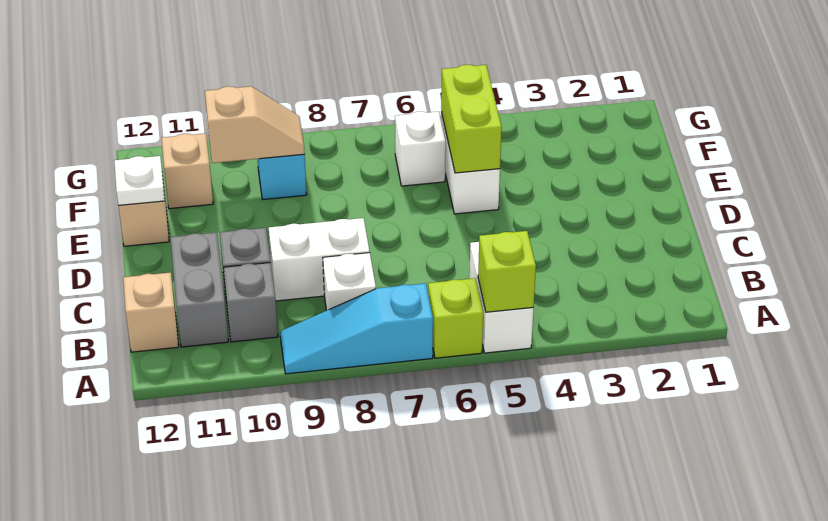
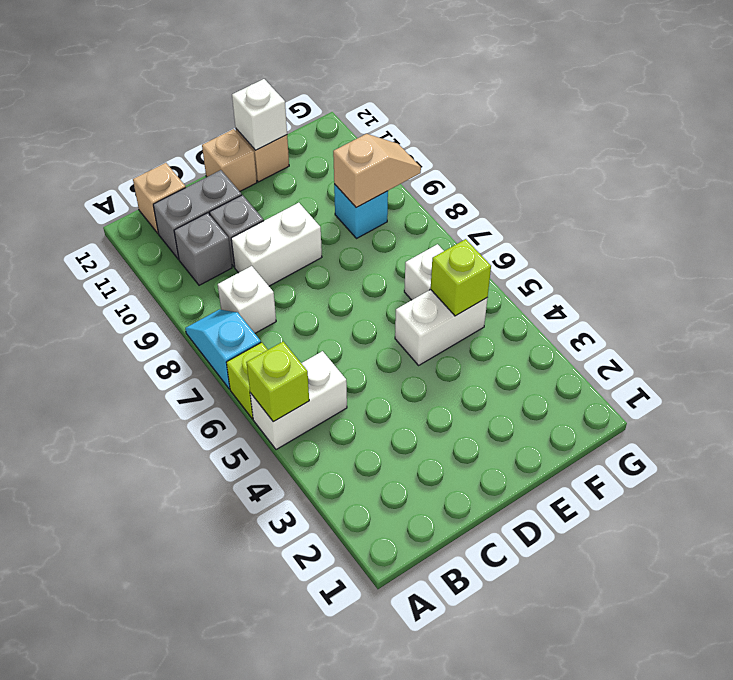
cyan 1x3 slope [280,283,433,374] -> cyan 1x2 slope [185,310,261,389]
white 1x2 brick [269,218,370,301] -> white 1x2 brick turned to [231,203,322,286]
lime 1x2 brick [441,65,502,173] -> lime 1x1 brick [431,239,491,316]
white 1x1 plate [115,156,165,205] -> white 1x1 brick [232,79,287,150]
tan 1x2 slope [205,86,305,163] -> tan 1x2 slope turned to [333,134,421,207]
tan 1x1 brick [161,133,213,209] -> tan 1x1 brick moved to [202,129,257,191]

